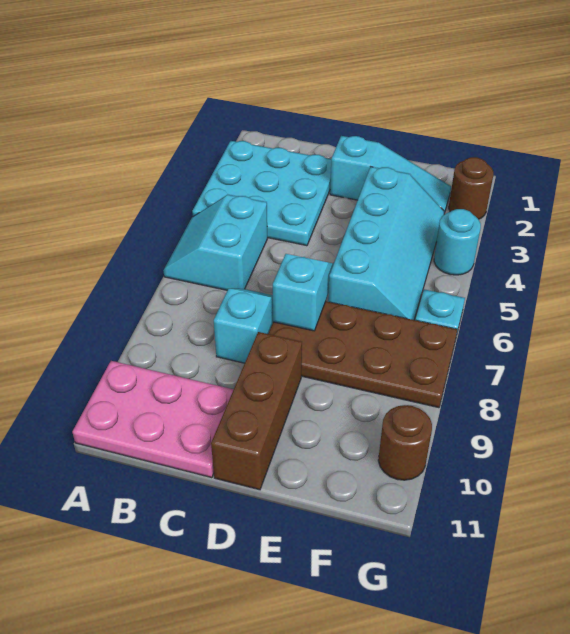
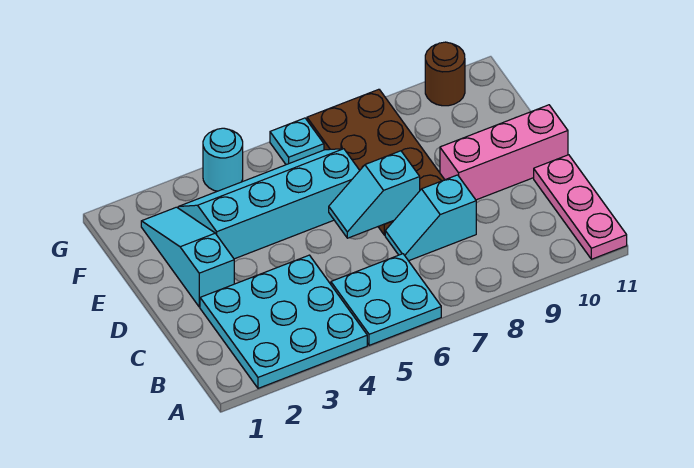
cyan 2x2 slope [163,195,267,290] -> cyan 2x2 plate [331,254,441,345]
pink 2x3 plate [72,361,234,478] -> pink 1x3 plate [534,155,627,259]
brown 1x3 brick [211,332,302,490] -> pink 1x3 brick [440,105,568,200]
brown 1x1 round brick [449,157,493,219] -> none

